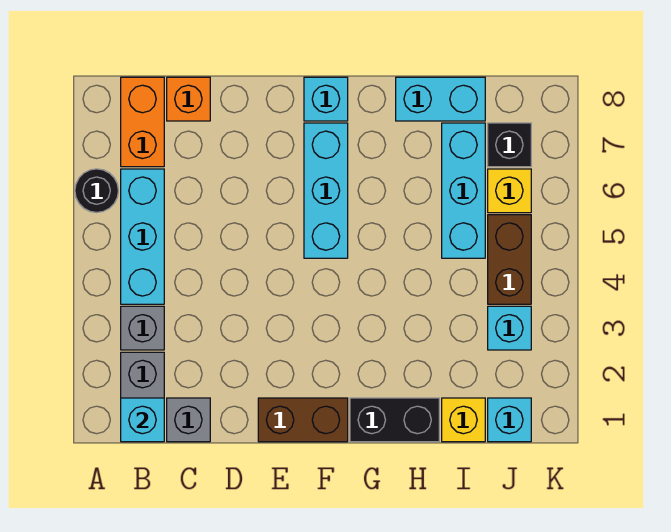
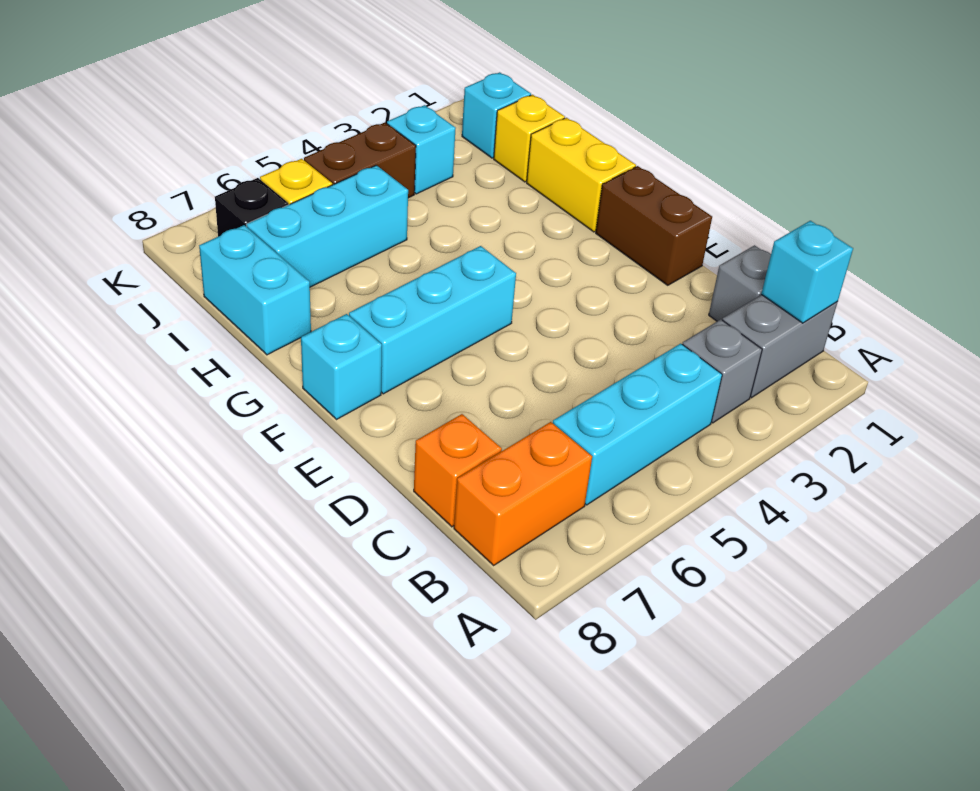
black 1x1 round brick [75,169,118,213] -> none
black 1x2 brick [350,398,439,442] -> yellow 1x2 brick [527,118,636,232]

